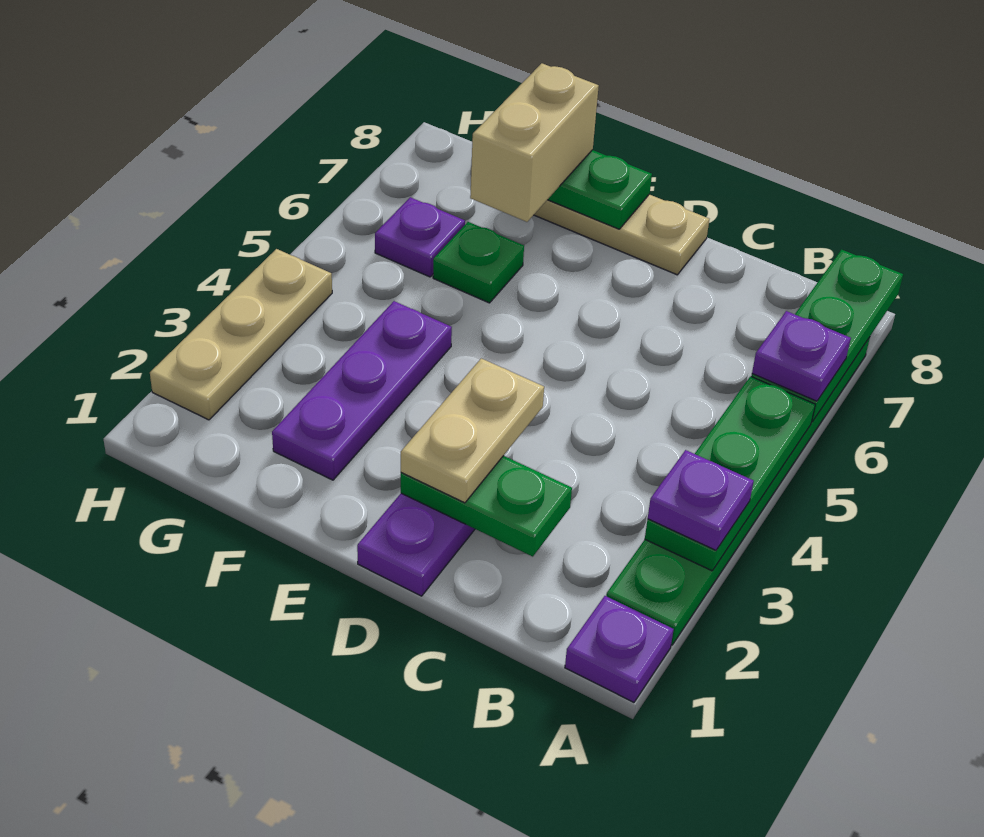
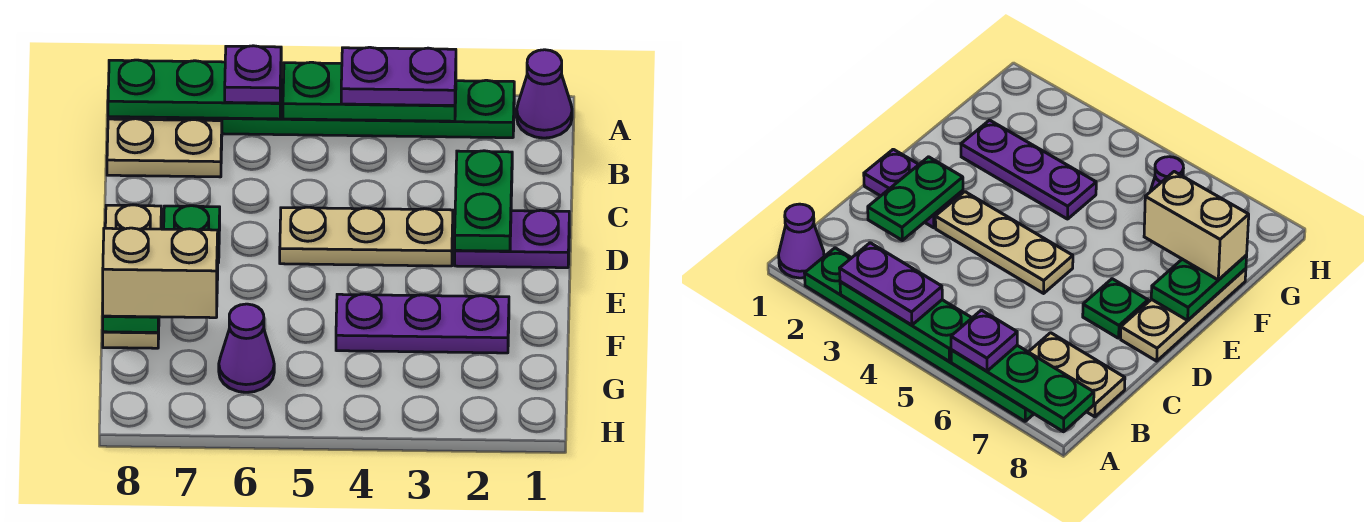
purple 1x1 plate [565,596,674,702] -> purple 1x1 cone [517,50,572,138]
purple 1x1 plate [648,450,754,550] -> purple 1x2 plate [341,47,456,106]
tan 1x2 plate [401,358,544,503] -> tan 1x2 plate moved to [107,119,222,177]
green 1x1 plate [433,222,524,303] -> green 1x1 plate moved to [164,206,220,263]
purple 1x1 plate [375,197,465,277] -> purple 1x1 cone [219,304,274,392]
tan 1x3 plate [150,249,332,420] -> tan 1x3 plate moved to [280,207,453,266]

